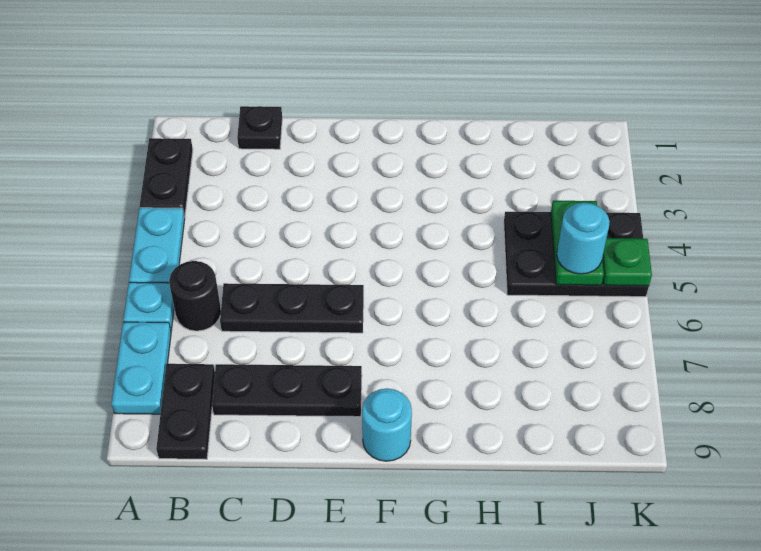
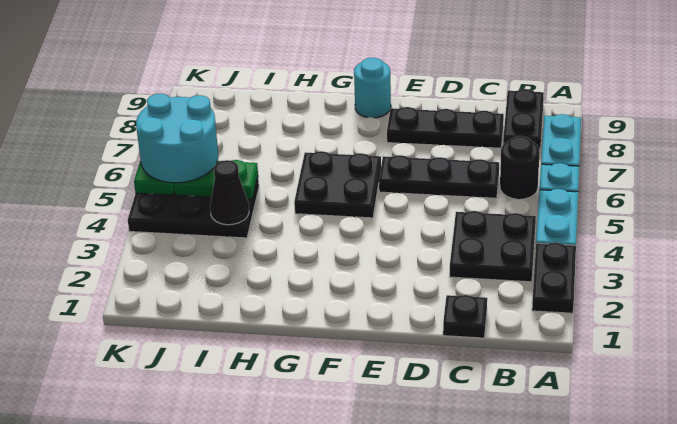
none -> black 2x2 plate [450,211,536,282]
none -> black 2x2 plate [294,151,381,218]
none -> black 1x1 cone [210,160,249,225]
green 1x2 plate [551,201,604,285] -> green 1x2 plate turned to [174,160,258,199]
cyan 1x1 round brick [557,203,610,274] -> cyan 2x2 round brick [136,93,218,183]

